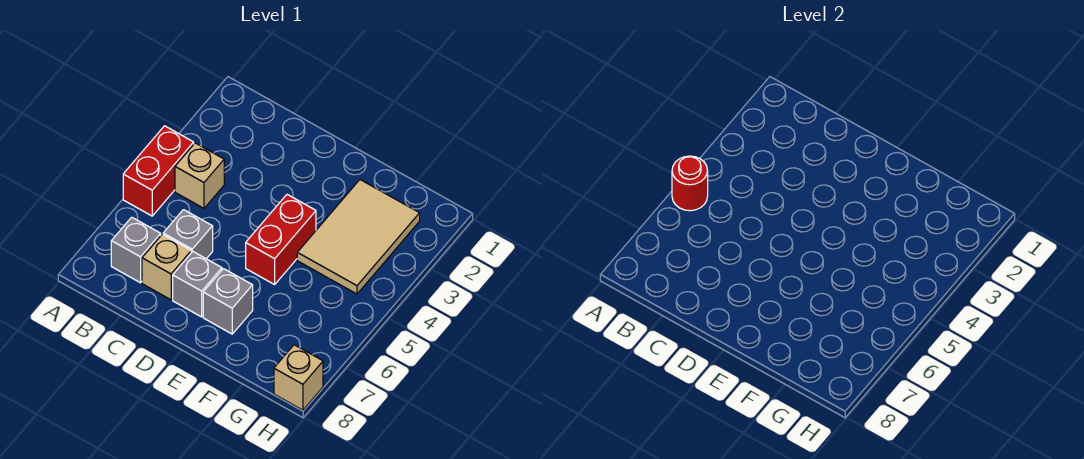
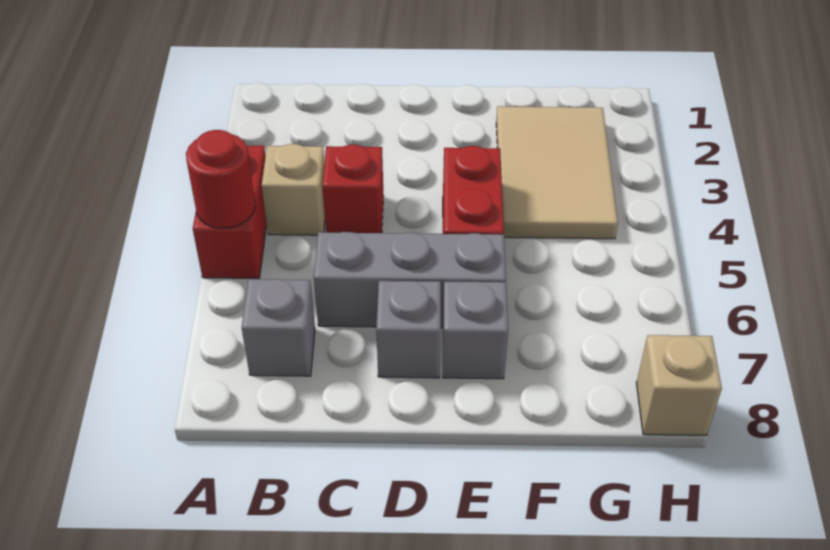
none -> red 1x1 brick [322,145,384,233]
grey 1x1 brick [163,210,213,259] -> grey 1x3 brick [314,232,506,328]
tan 1x1 brick [142,234,191,300] -> none

